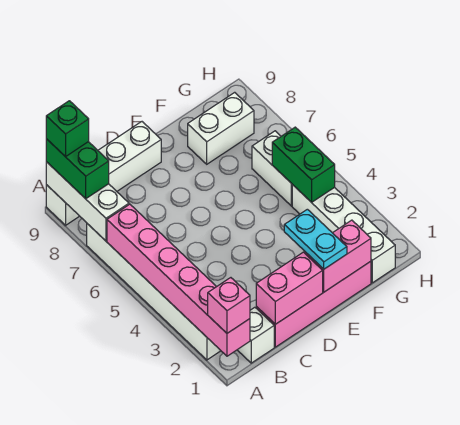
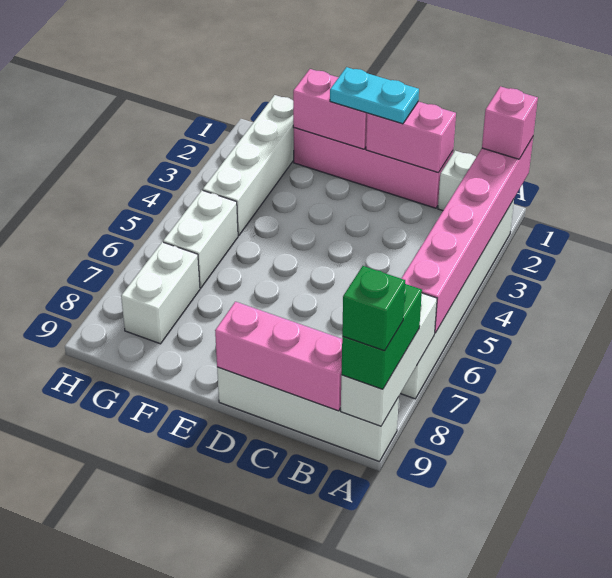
none -> pink 1x3 brick [215,302,342,411]
cyan 1x2 plate [284,209,347,269] -> cyan 1x2 plate turned to [330,67,419,124]
white 1x2 brick [188,92,254,164] -> white 1x2 brick turned to [121,242,200,344]
green 1x2 brick [272,127,335,202] -> none

